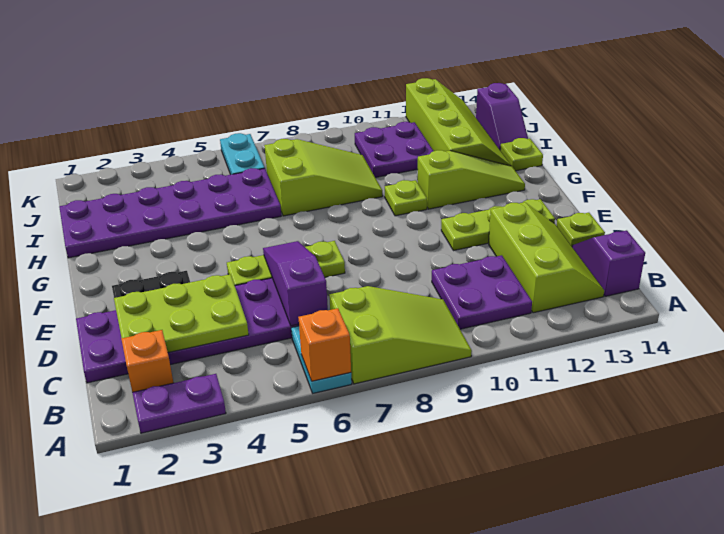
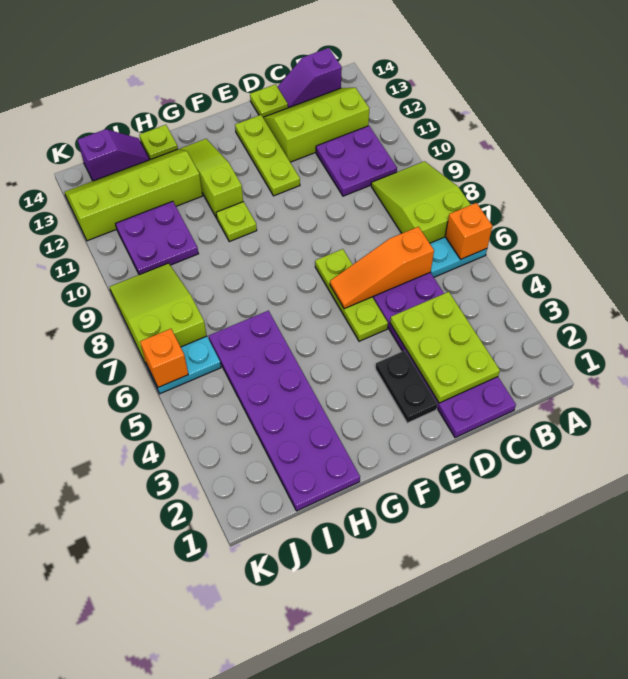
purple 1x2 plate [132,374,226,433] -> none
orange 1x1 brick [121,330,173,392] -> orange 1x1 brick moved to [140,329,188,387]
purple 1x3 slope [263,241,328,326] -> orange 1x3 slope [330,227,434,309]
lime 2x3 slope [264,139,383,216] -> lime 2x3 slope moved to [110,263,207,364]

